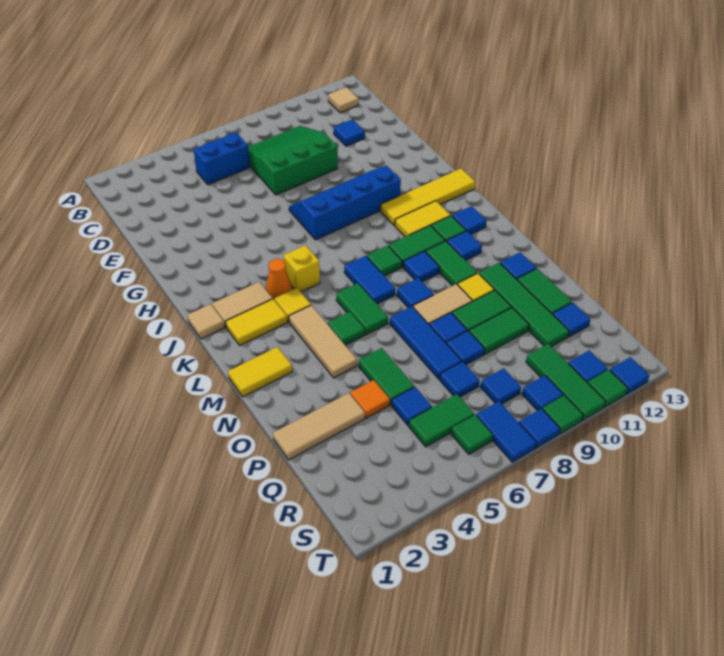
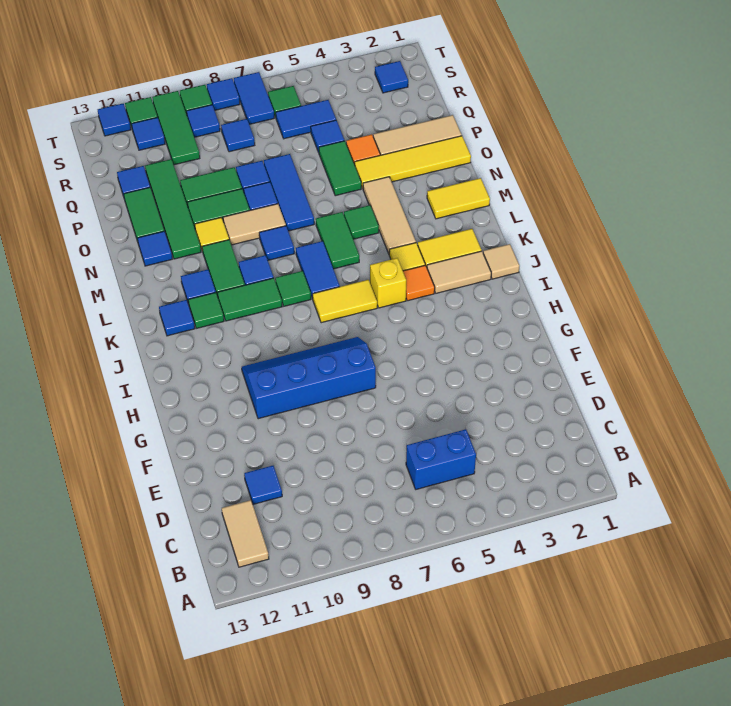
tan 1x1 tile [328,87,359,113] -> tan 1x2 tile [222,500,269,567]
green 3x3 slope [248,126,338,195] -> none
blue 2x4 slope [289,166,401,240] -> blue 2x4 slope turned to [242,337,376,419]
yellow 1x4 tile [381,169,475,226] -> yellow 1x4 tile moved to [355,136,471,188]
orange 1x1 cone [266,259,292,300] -> orange 1x1 tile [403,265,435,301]
yellow 1x2 tile [395,201,450,237] -> yellow 1x2 tile moved to [313,280,377,323]
blue 1x1 tile [440,361,480,397] -> blue 1x1 tile moved to [375,61,408,93]
green 1x2 tile [409,394,474,447] -> blue 1x2 tile [276,100,336,139]

